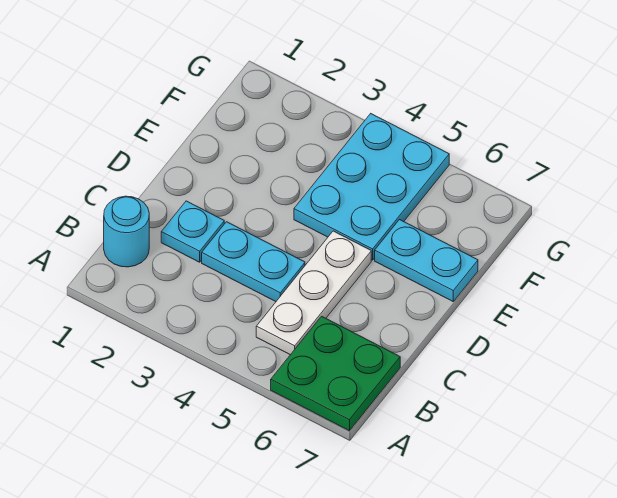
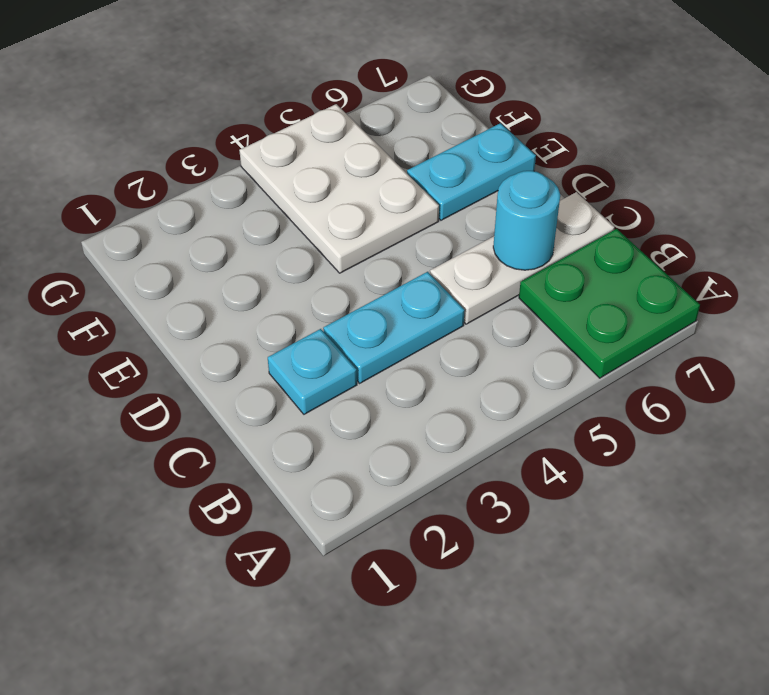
cyan 1x1 round brick [104,196,149,267] -> cyan 1x1 round brick moved to [493,171,560,270]
white 1x3 plate [256,231,371,355] -> white 1x3 plate turned to [430,192,615,324]
cyan 2x3 plate [294,114,449,260] -> white 2x3 plate [239,104,439,273]

